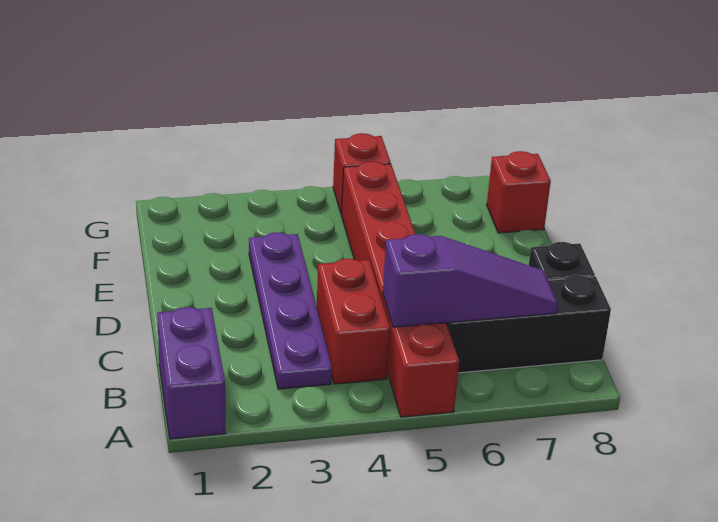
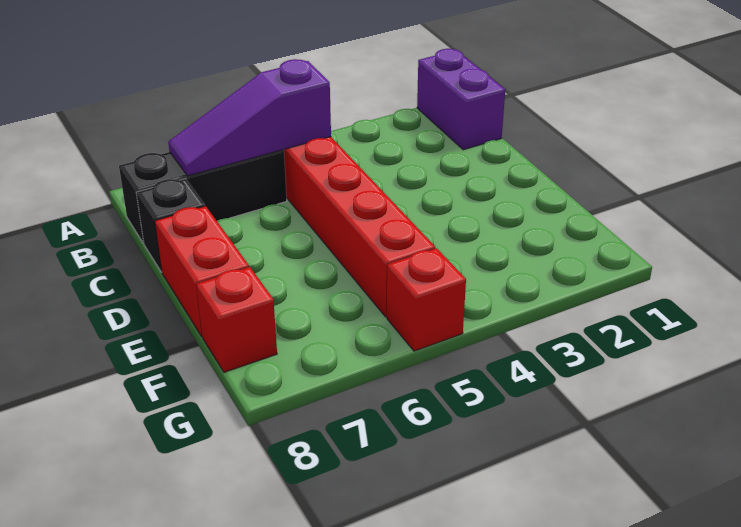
purple 1x4 plate [249,232,332,389] -> none
red 1x2 brick [317,259,390,384] -> red 1x2 brick moved to [155,206,249,336]

